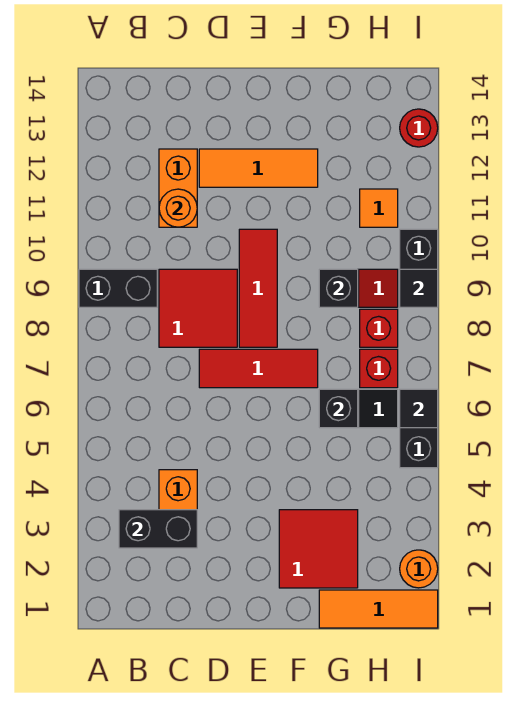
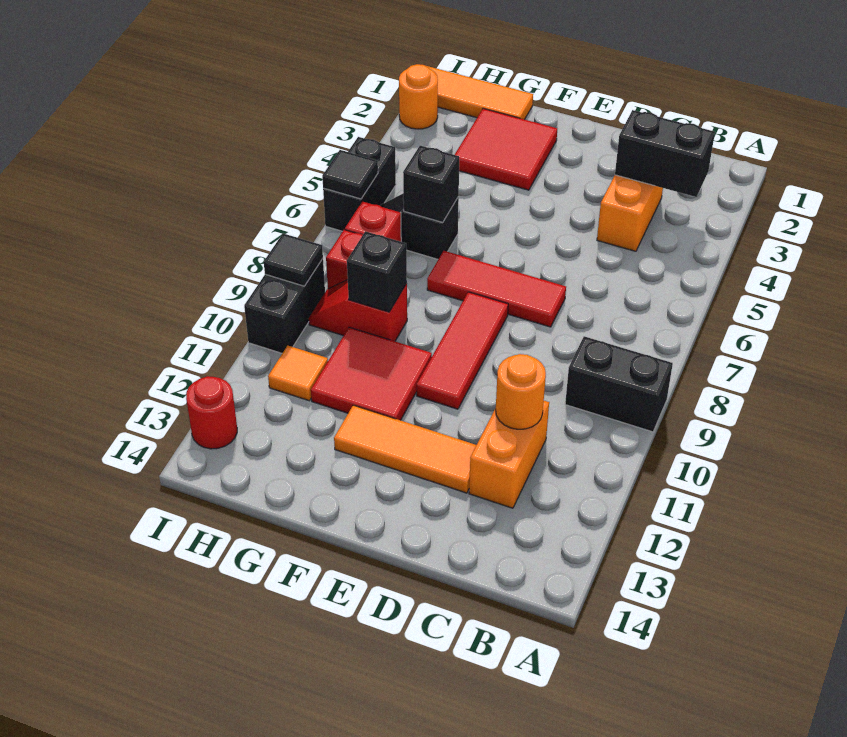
red 2x2 tile [159,269,237,347] -> red 2x2 tile moved to [311,327,432,420]

